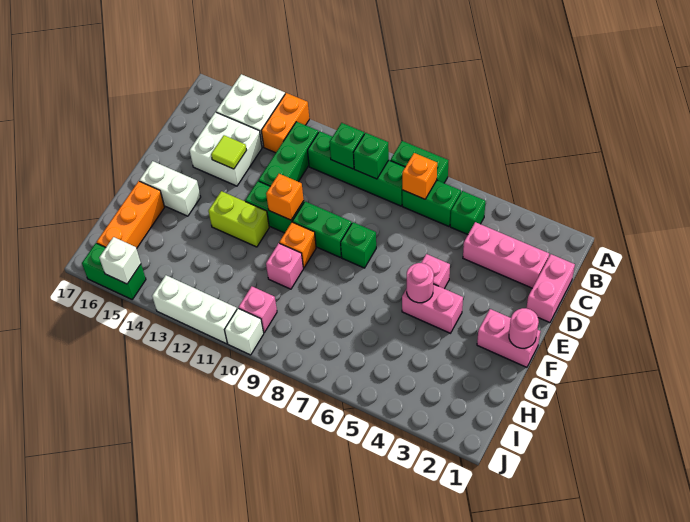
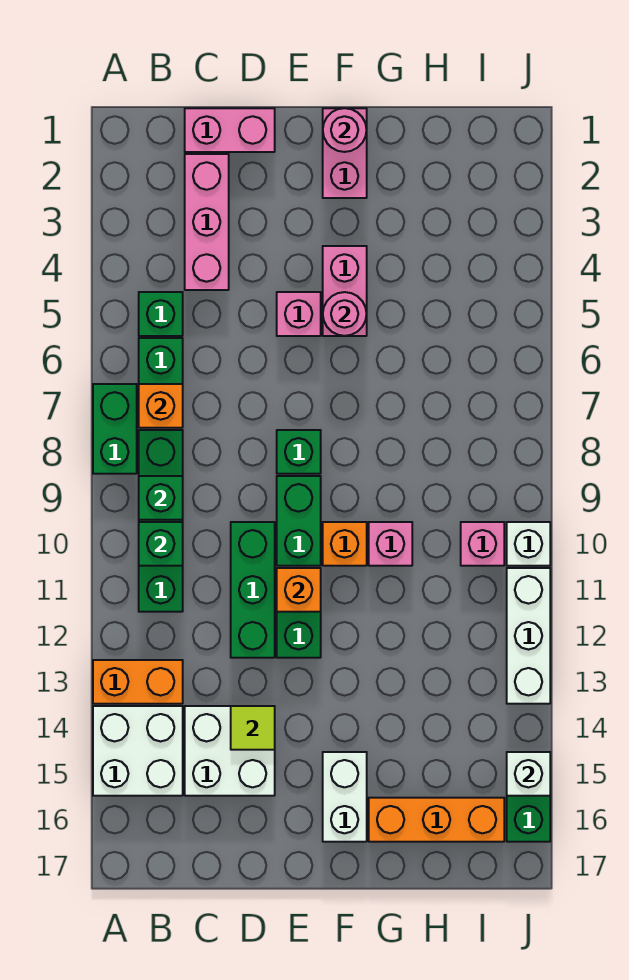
green 1x3 brick [258,122,318,186] -> green 1x3 brick turned to [231,522,275,658]
lime 1x2 brick [208,191,269,247] -> none

